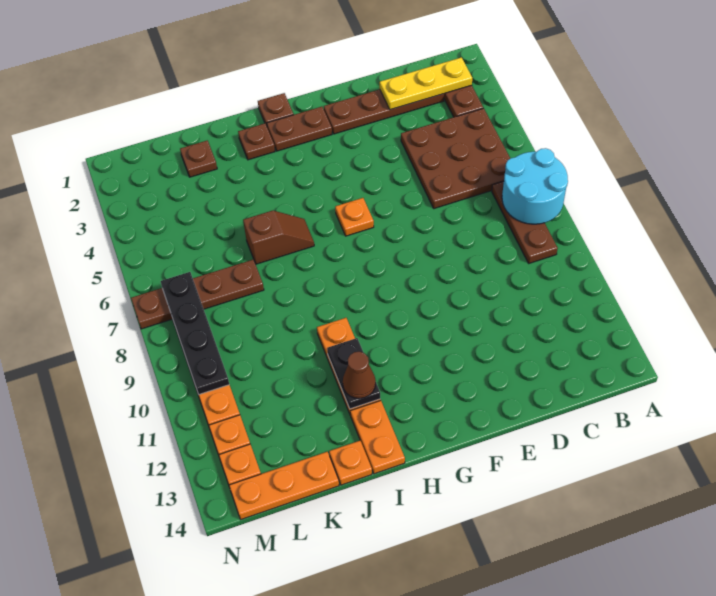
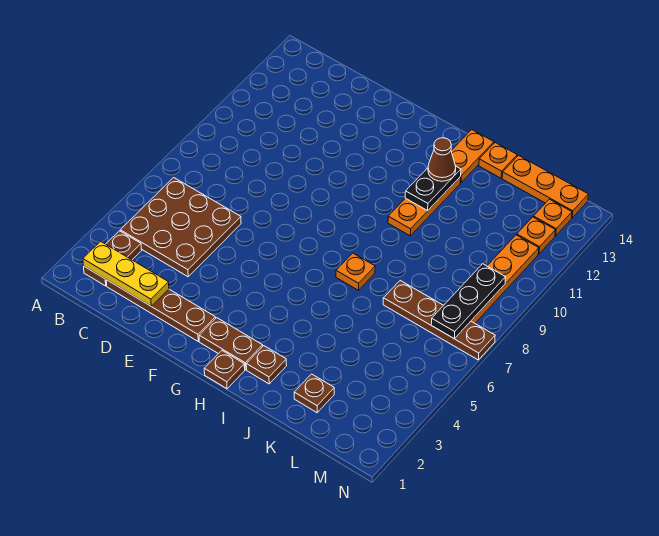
cyan 2x2 round brick [502,148,568,224] -> none
brown 1x3 plate [492,181,558,263] -> none
orange 1x1 plate [335,198,374,236] -> orange 1x1 plate moved to [336,253,375,290]
brown 1x2 slope [243,211,314,264] -> none
black 1x4 plate [161,272,229,395] -> black 1x3 plate [431,264,506,338]

